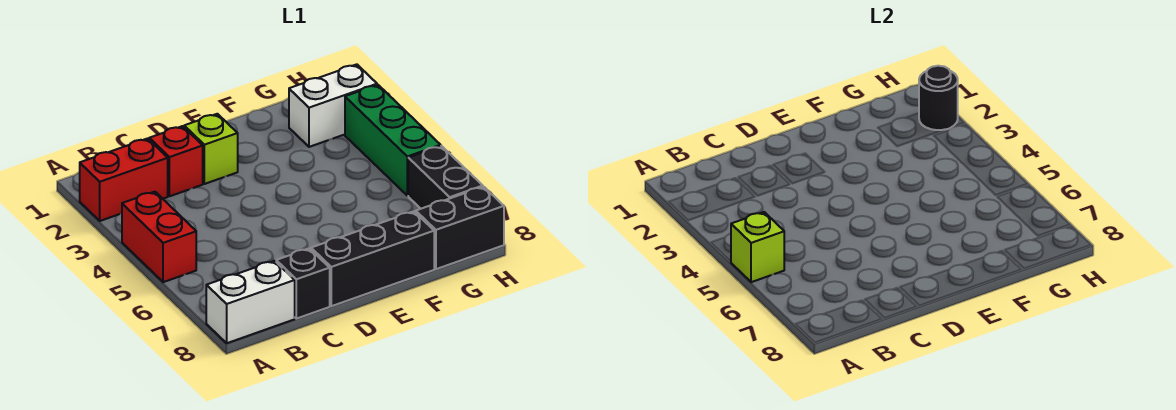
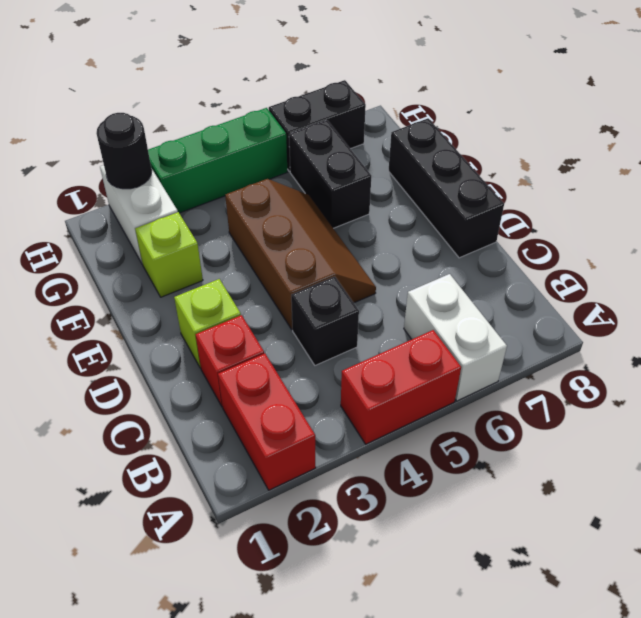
lime 1x1 brick [731,212,784,282] -> lime 1x1 brick moved to [135,212,203,297]
white 1x2 brick [206,261,295,343] -> white 1x2 brick moved to [404,274,507,401]
black 1x1 brick [276,248,330,319] -> black 1x1 brick moved to [291,276,359,365]
none -> brown 2x3 slope [225,179,376,329]
black 1x2 brick [416,187,504,269] -> black 1x2 brick moved to [289,120,371,228]

